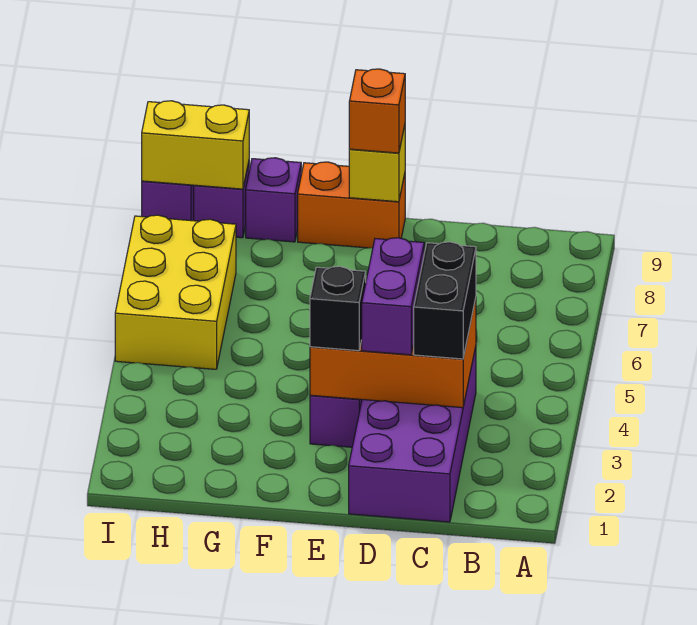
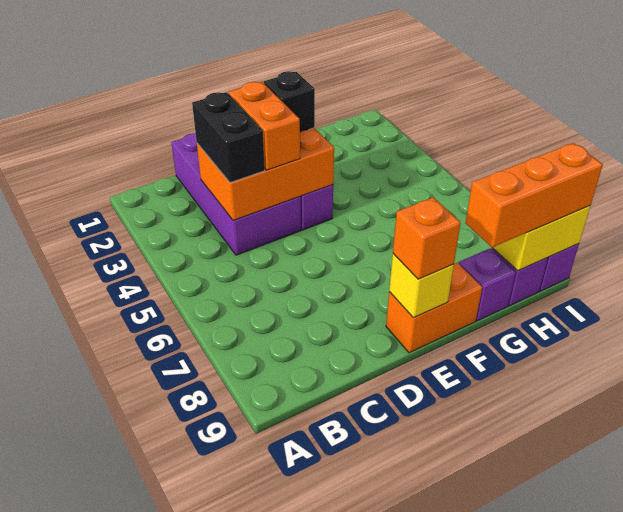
purple 1x2 brick [362,238,424,355] -> orange 1x2 brick [229,82,300,170]
none -> orange 1x3 brick [465,143,603,247]
yellow 2x3 brick [115,215,236,369] -> none

